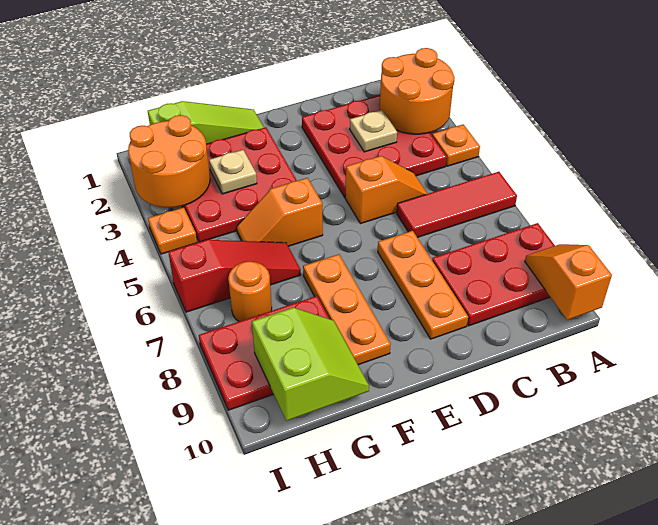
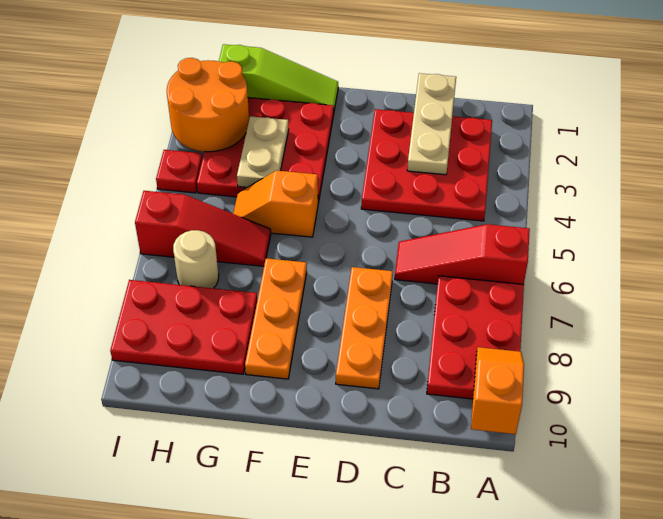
orange 2x2 round brick [380,48,455,134] -> none
orange 1x1 plate [432,124,480,166] -> none
red 1x3 tile [397,172,517,238] -> red 1x3 slope [395,224,530,284]
red 2x3 plate [432,223,555,326] -> red 2x3 plate turned to [427,276,524,399]
tan 1x1 plate [350,110,397,152] -> tan 1x3 plate [407,73,456,175]
orange 1x2 slope [345,156,428,224] -> none
tan 1x1 plate [209,150,257,194] -> tan 1x2 plate [237,116,289,187]
lime 2x2 slope [252,308,369,421] -> none
orange 1x1 round brick [228,261,272,321] -> tan 1x1 round brick [173,230,219,288]
orange 1x1 plate [148,207,197,254] -> red 1x1 plate [156,150,203,193]

